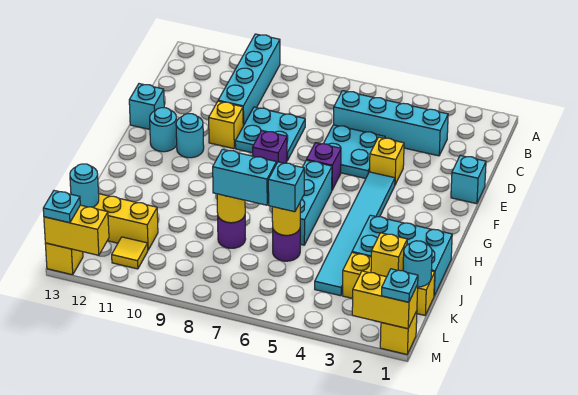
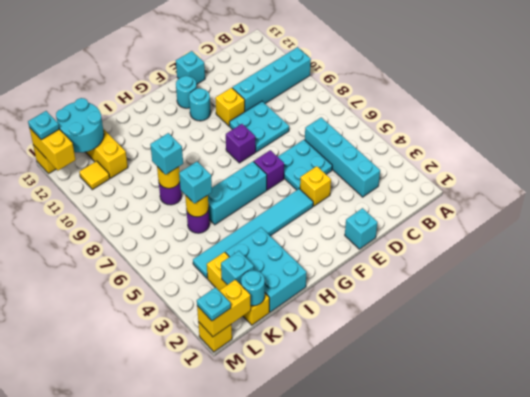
cyan 1x2 brick [213,149,276,205] -> cyan 1x1 brick [150,133,183,175]
yellow 1x1 brick [371,233,407,277] -> cyan 1x1 brick [221,251,254,285]
cyan 1x1 round brick [70,164,99,207] -> cyan 2x2 round brick [56,98,104,152]
yellow 1x2 brick [352,271,418,329] -> yellow 1x2 brick turned to [197,279,251,337]

